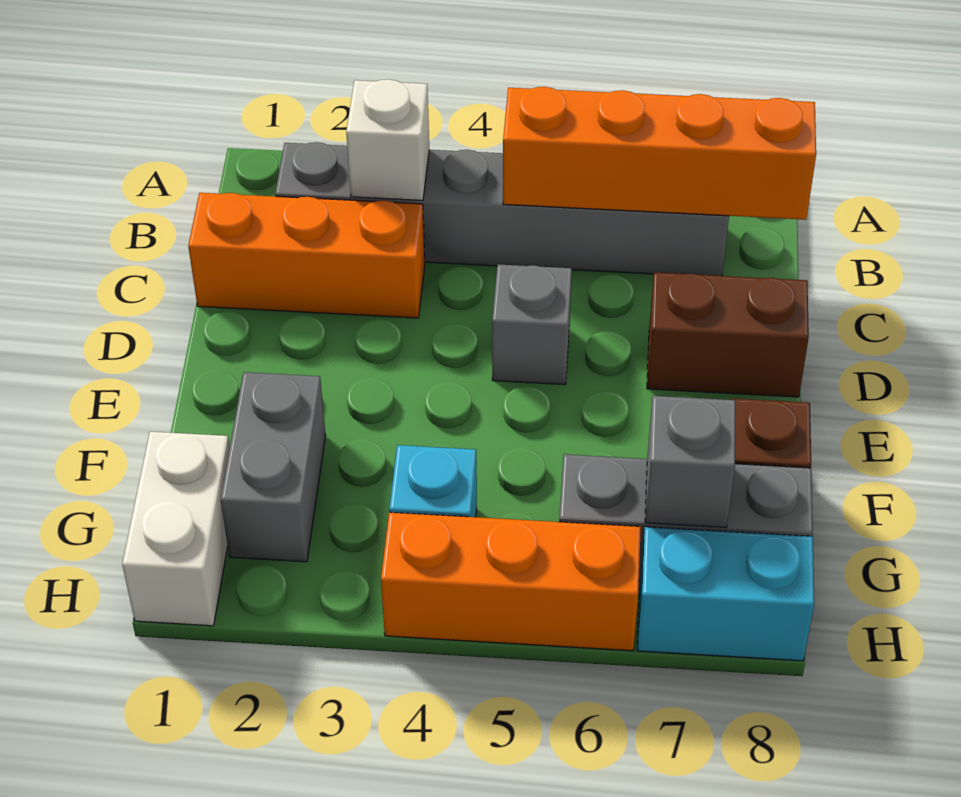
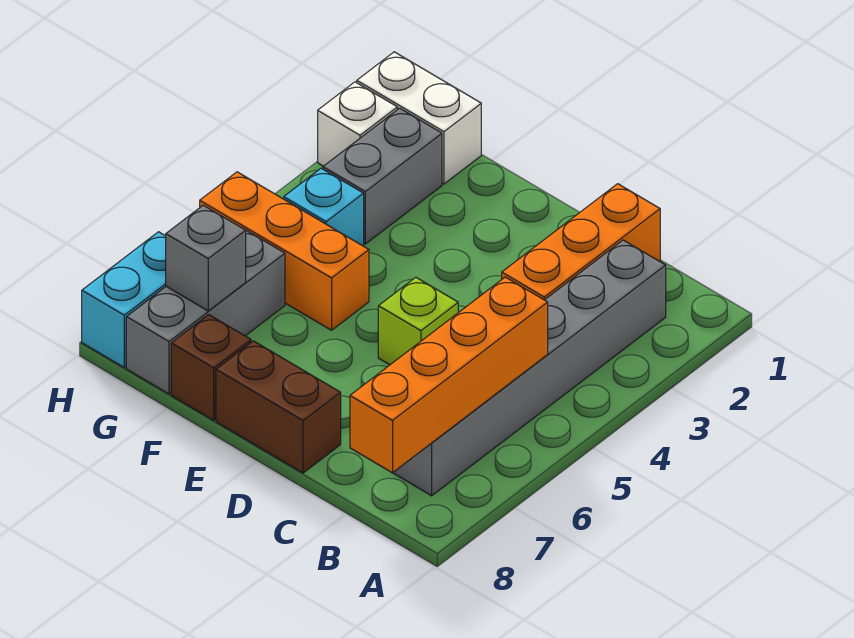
white 1x1 brick [346,79,429,200] -> white 1x1 brick moved to [318,82,397,166]
grey 1x1 brick [492,264,572,385] -> lime 1x1 brick [378,277,458,365]
brown 1x2 brick [647,272,809,397] -> brown 1x2 brick turned to [216,341,341,473]
grey 1x2 brick [221,372,326,562] -> grey 1x2 brick turned to [323,108,442,244]
orange 1x3 brick [381,512,641,651] -> orange 1x3 brick turned to [200,172,369,330]

